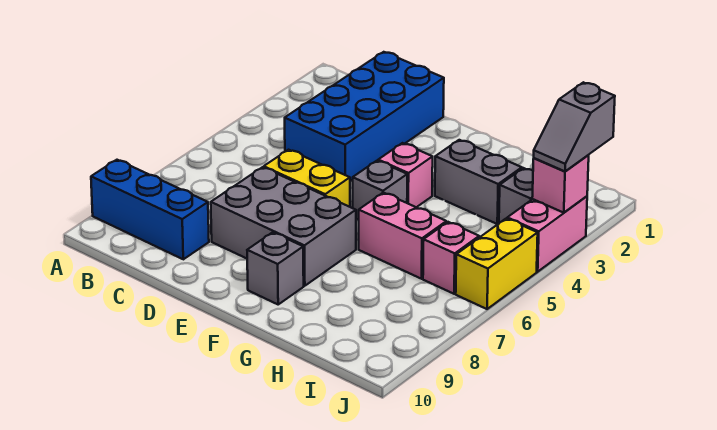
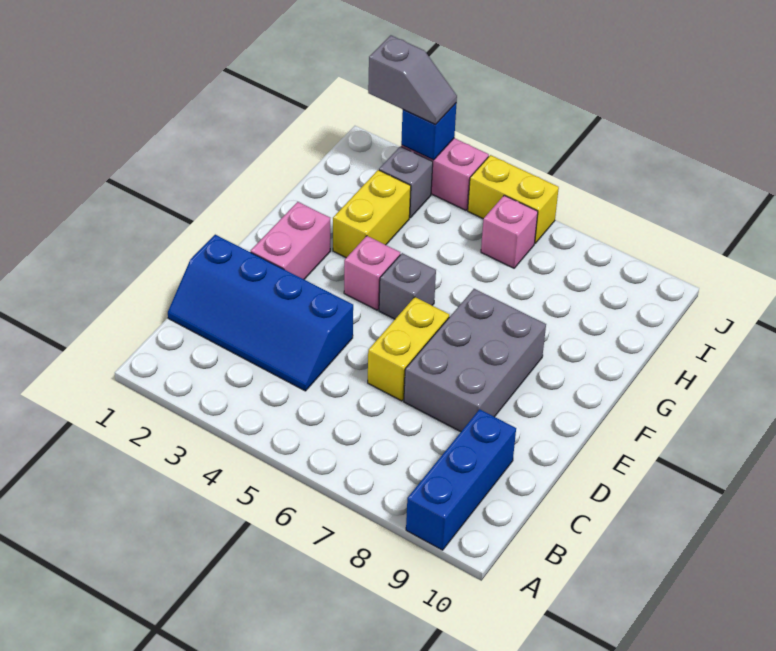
blue 2x4 brick [285,52,444,181] -> blue 2x4 slope [168,235,353,391]
grey 1x1 brick [247,232,304,304] -> none
grey 1x2 brick [435,140,522,224] -> yellow 1x2 brick [333,170,411,258]
pink 1x2 brick [359,193,446,279] -> pink 1x2 brick moved to [251,202,330,279]
pink 1x1 brick [532,155,589,213] -> blue 1x1 brick [401,103,457,160]

